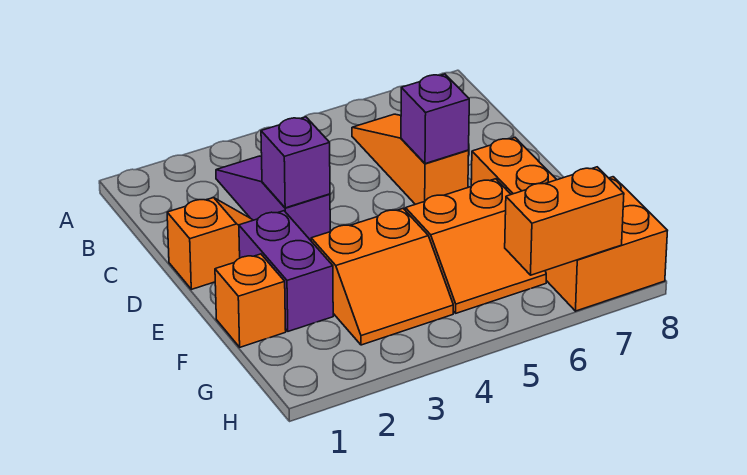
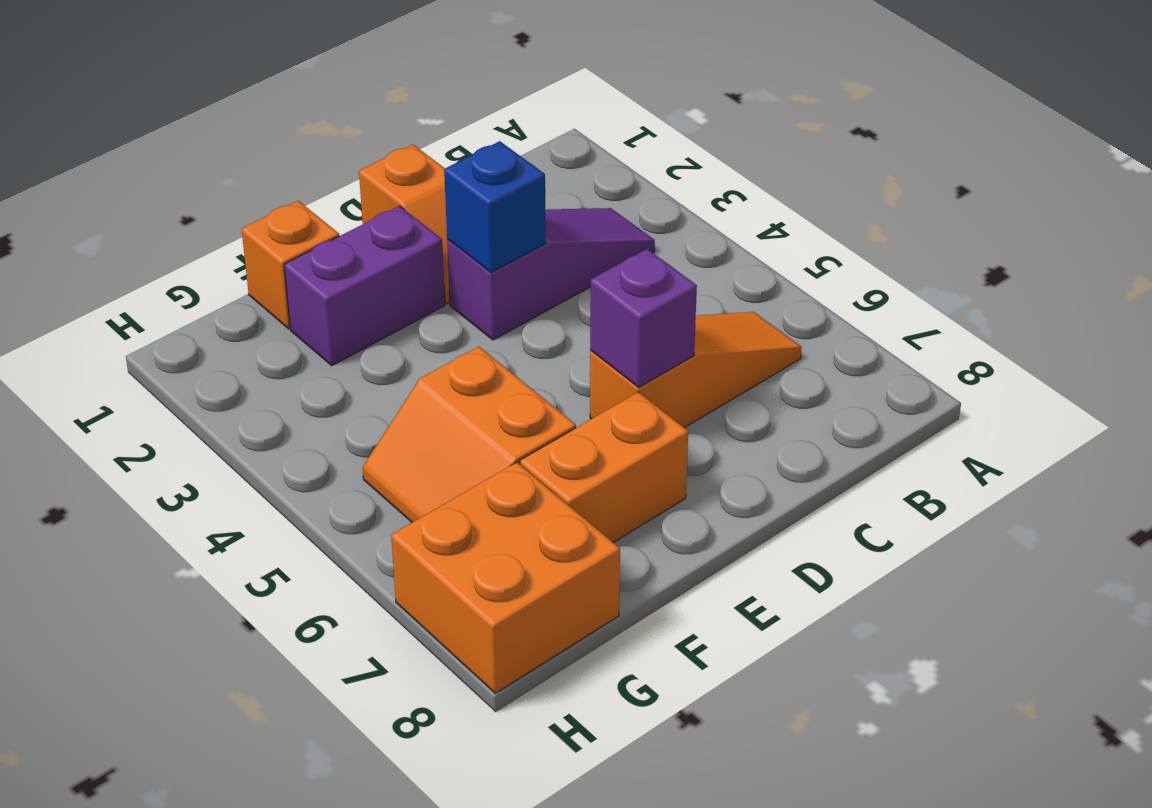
purple 1x1 brick [261,117,330,208] -> blue 1x1 brick [444,141,546,273]
orange 2x2 slope [311,209,453,345] -> none
orange 1x2 brick [505,167,624,275] -> none

